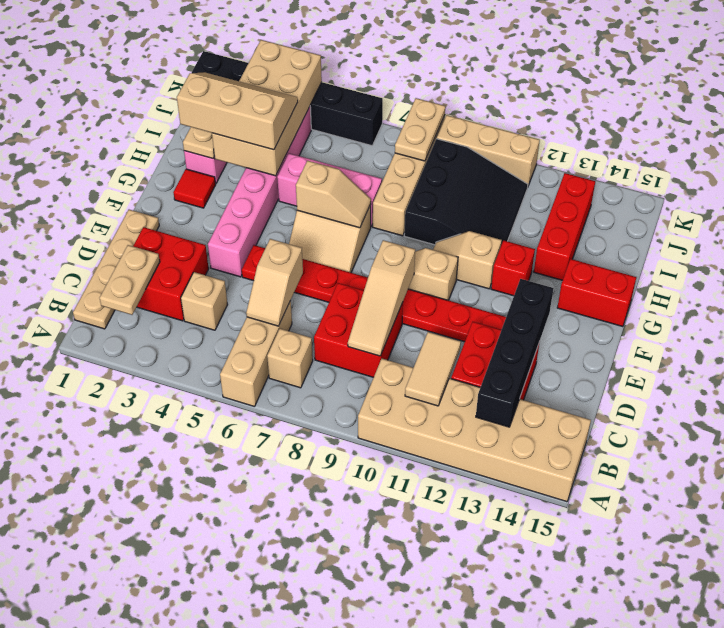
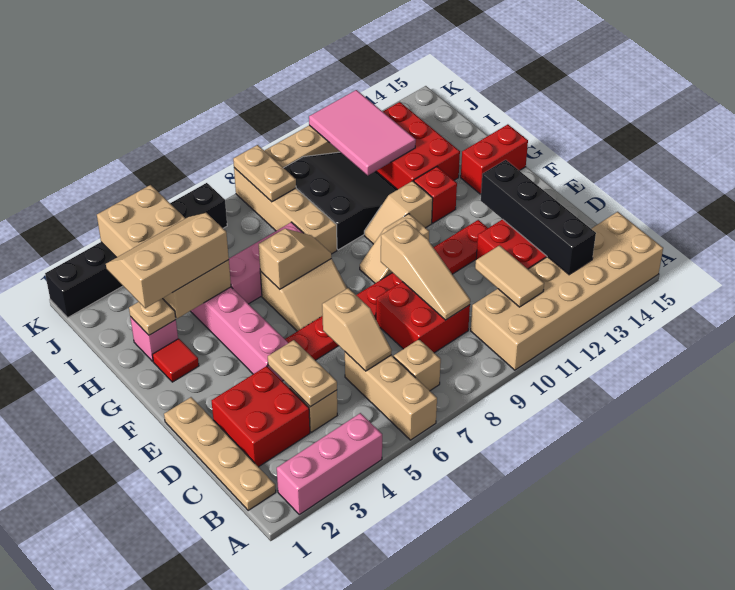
none -> pink 1x3 brick [277,413,382,515]
tan 1x2 plate [100,245,160,315] -> tan 1x2 plate moved to [268,340,337,407]
red 1x3 brick [534,173,595,280] -> red 2x3 brick [376,102,460,190]
none -> pink 2x3 tile [309,90,416,175]

